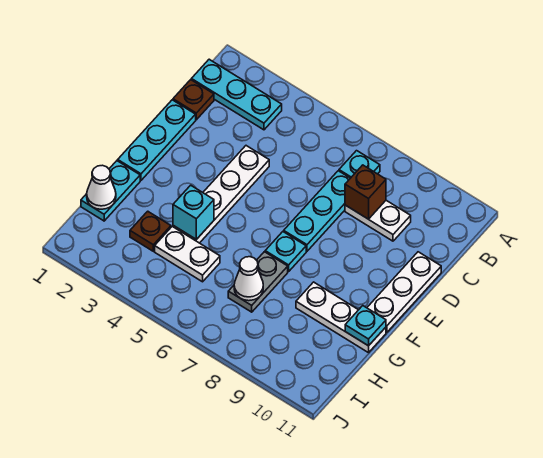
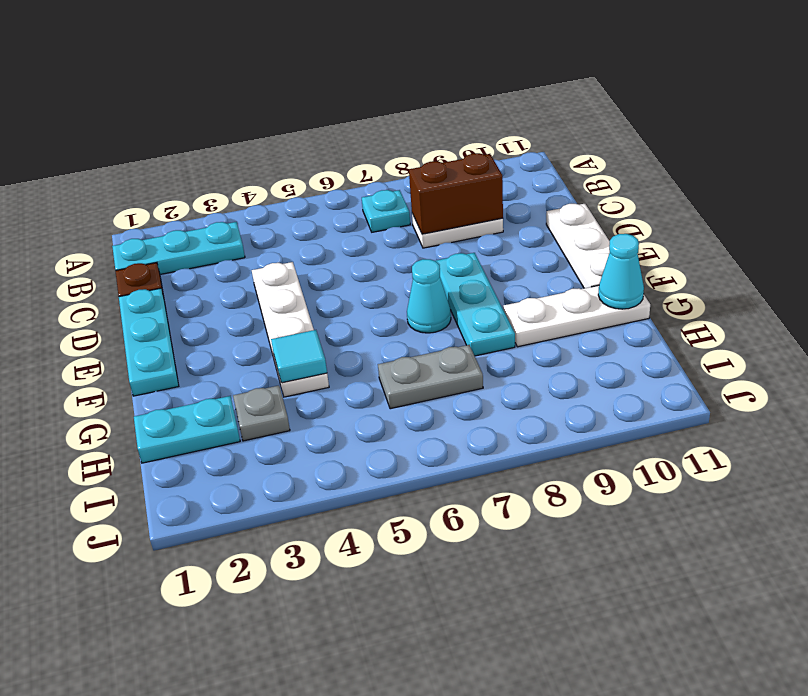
cyan 1x3 plate [284,171,350,251] -> cyan 1x3 plate moved to [436,253,515,356]
brown 1x1 brick [345,165,386,219] -> brown 1x2 brick [409,153,503,234]
cyan 1x1 plate [265,232,306,272] -> cyan 1x1 cone [407,259,451,333]
cyan 1x2 plate [81,161,140,221] -> cyan 1x2 plate turned to [134,396,240,463]
cyan 1x1 brick [173,185,214,239] -> cyan 1x1 tile [271,330,327,383]
grey 1x2 plate [228,252,288,312] -> grey 1x2 plate turned to [378,345,483,409]
cyan 1x1 plate [345,306,386,346] -> cyan 1x1 cone [598,234,644,309]
white 1x1 cone [87,165,116,209] -> none
brown 1x1 plate [130,211,171,251] -> grey 1x1 plate [233,386,290,441]
white 1x2 plate [155,227,220,282] -> none
white 1x1 cone [234,257,263,301] -> none

